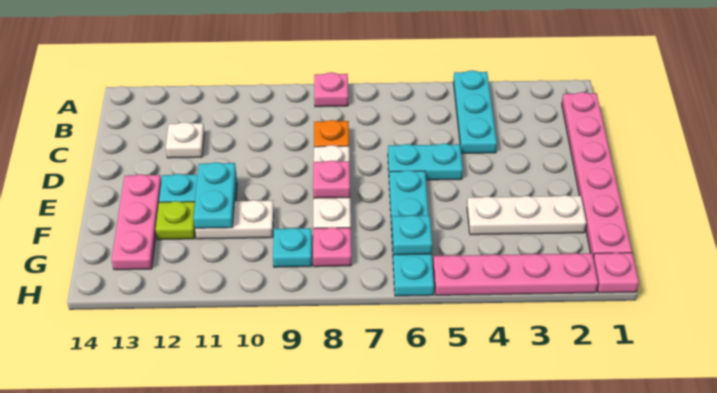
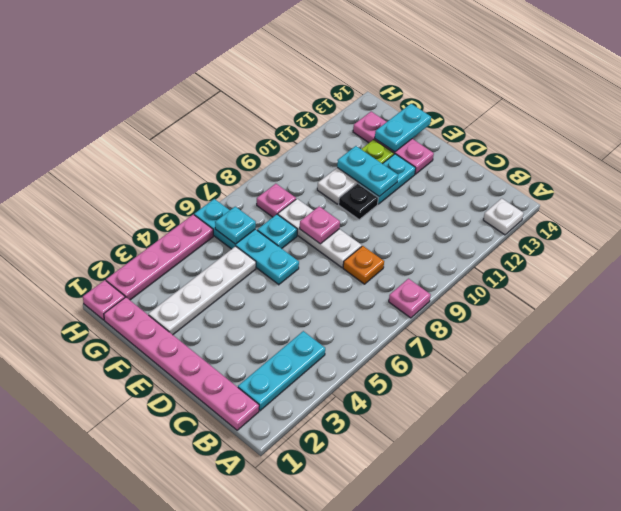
cyan 1x3 plate [453,70,497,153] -> cyan 1x3 plate turned to [238,331,325,411]
white 1x1 plate [166,122,205,158] -> white 1x1 plate moved to [483,198,524,235]
cyan 1x2 plate [388,143,463,180] -> cyan 1x2 plate moved to [375,104,431,152]
none -> black 1x1 plate [339,183,378,220]
white 1x3 plate [467,195,586,235] -> white 1x4 plate [148,246,256,335]
cyan 1x1 plate [273,228,312,267] -> cyan 1x1 plate moved to [257,214,298,249]

